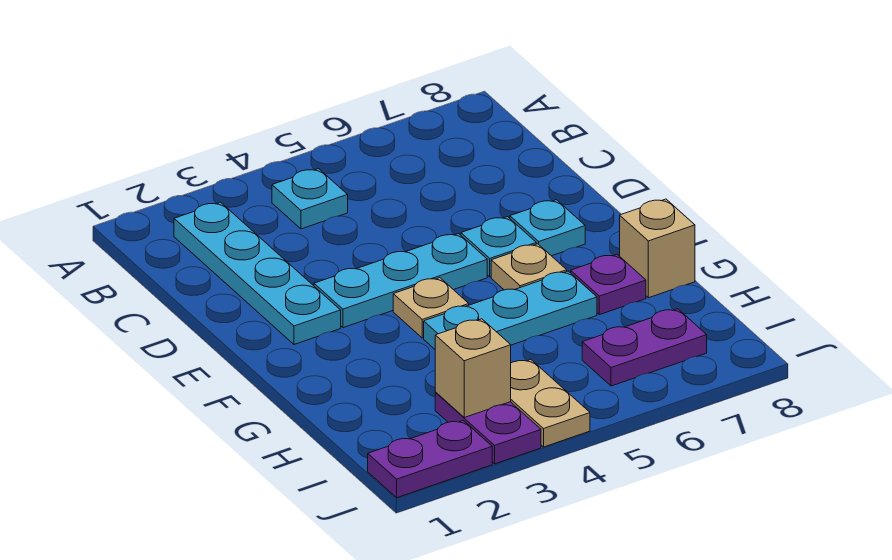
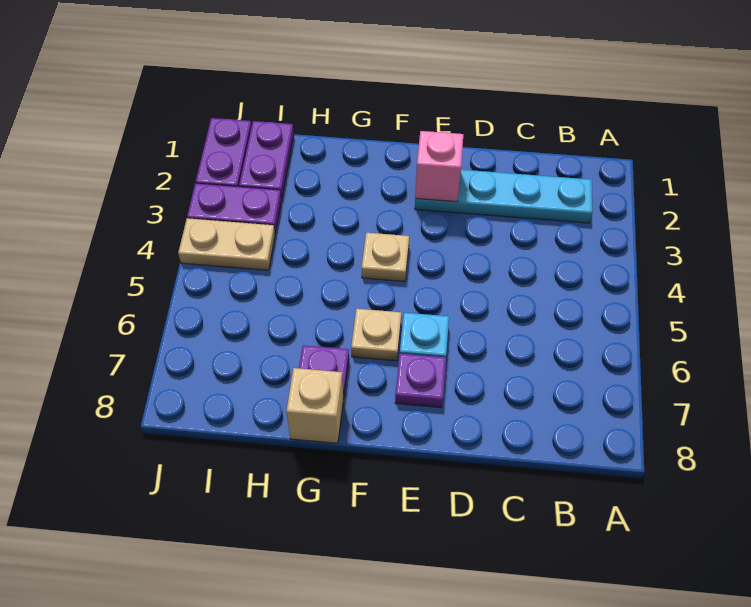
cyan 1x1 plate [272,169,348,229] -> none
none -> pink 1x1 brick [415,131,464,202]
cyan 1x3 plate [314,234,487,328] -> none
cyan 1x1 plate [510,200,585,256] -> purple 1x1 plate [395,354,446,408]
cyan 1x3 plate [424,271,597,349] -> none
tan 1x1 brick [435,319,511,417] -> none
purple 1x2 plate [582,309,707,386] -> purple 1x2 plate moved to [239,121,294,199]

